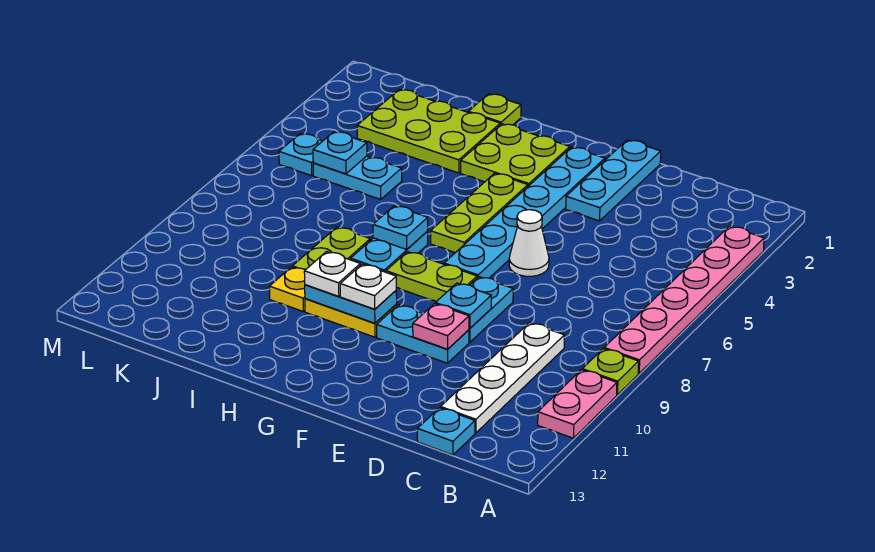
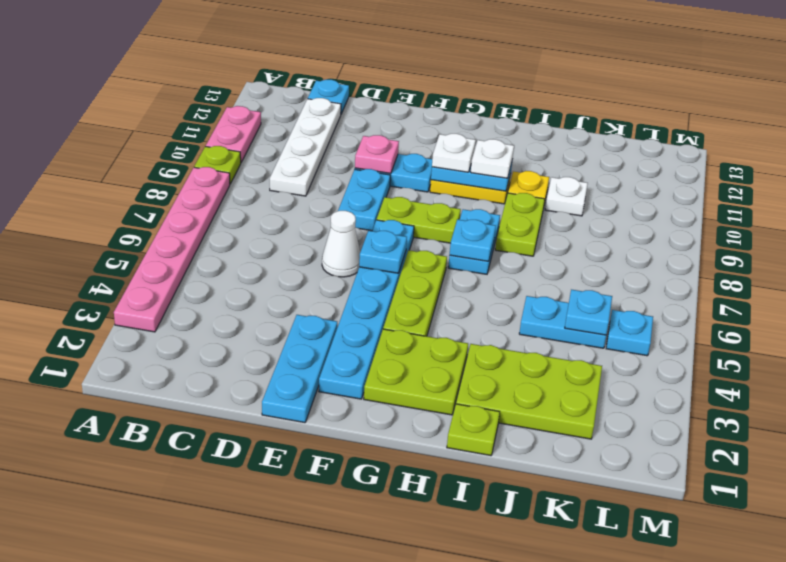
cyan 1x1 plate [435,283,491,328] -> cyan 1x1 plate moved to [359,231,407,273]
none -> white 1x1 plate [545,177,588,216]

